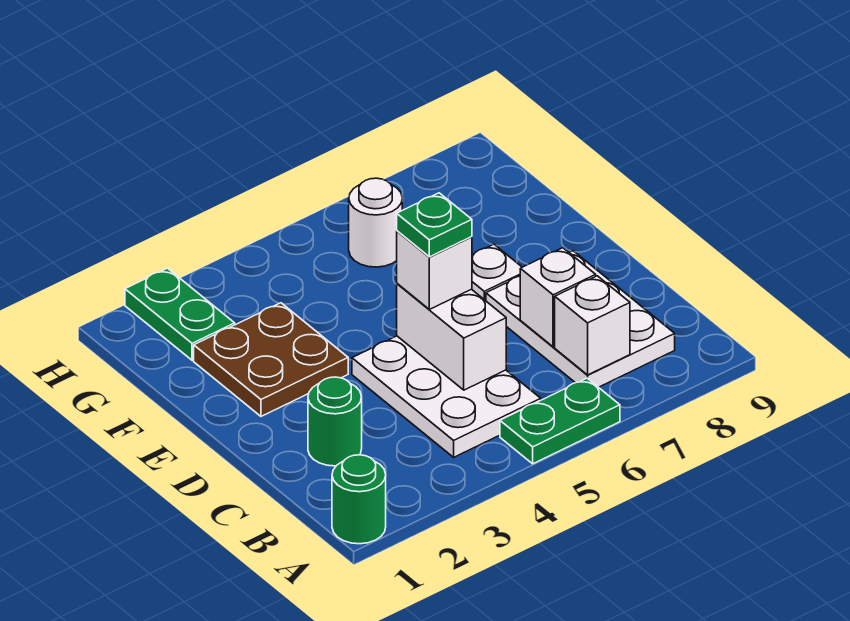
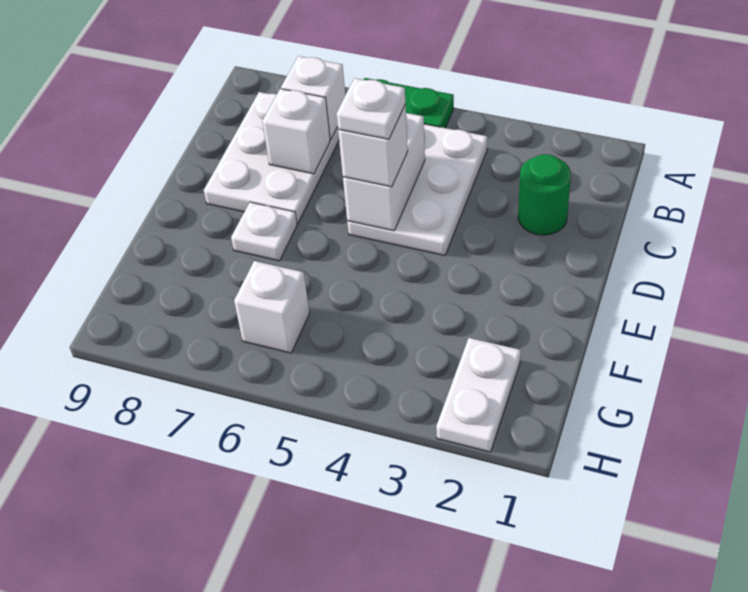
green 1x1 round brick [332,455,386,544] -> none
green 1x1 plate [397,193,472,257] -> white 1x1 plate [337,78,405,139]
brown 2x2 plate [194,303,348,416] -> none
green 1x2 plate [125,268,235,360] -> white 1x2 plate [436,338,521,452]
white 1x1 round brick [349,178,402,267] -> white 1x1 brick [234,261,310,353]

